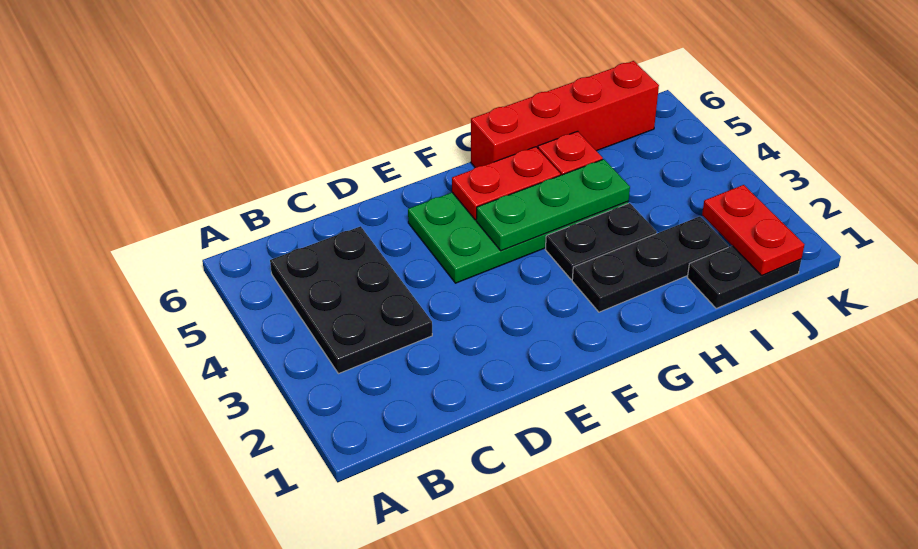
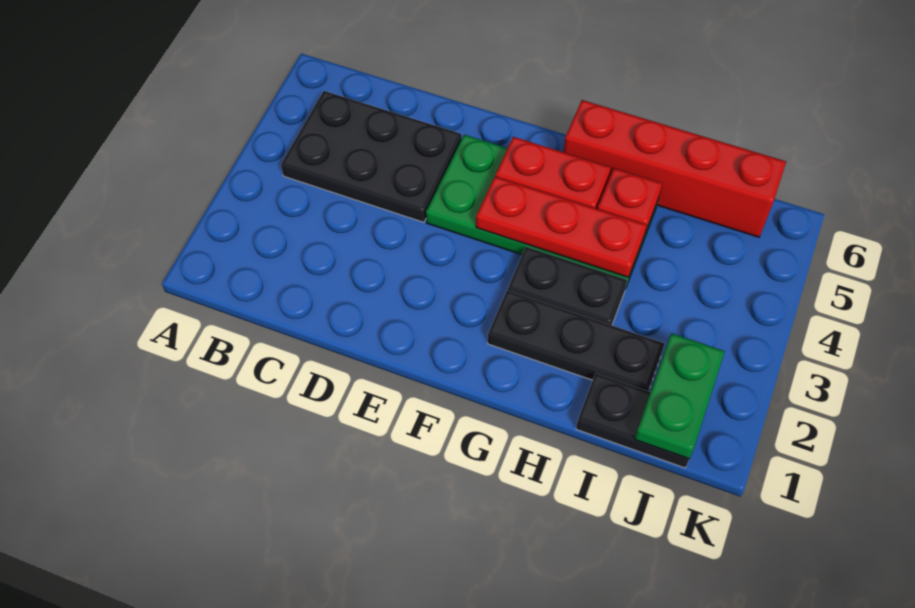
black 2x3 plate [270,226,432,374] -> black 2x3 plate turned to [281,91,462,222]
green 1x3 plate [476,159,630,251] -> red 1x3 plate [476,177,647,277]
red 1x2 plate [702,185,804,275] -> green 1x2 plate [635,333,725,459]

